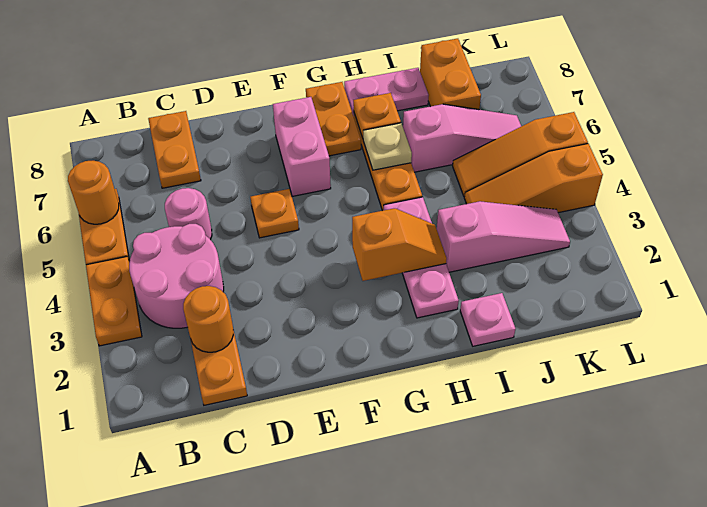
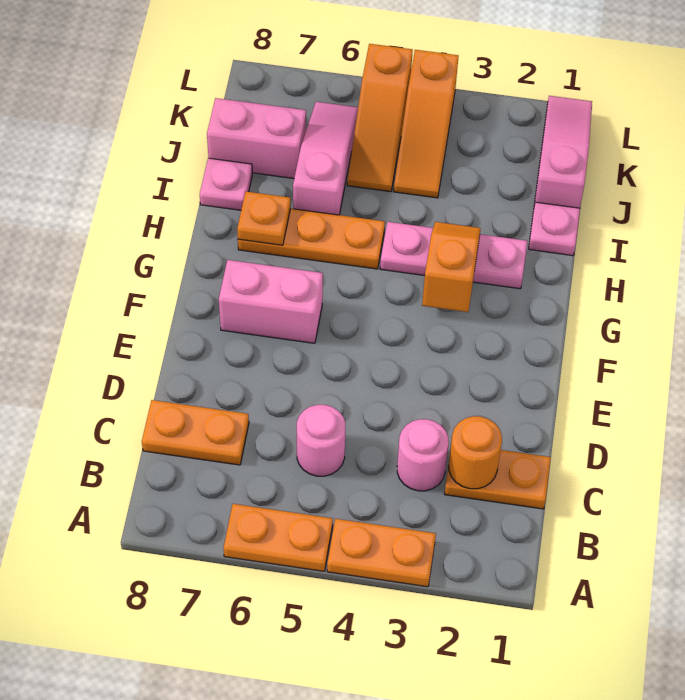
orange 1x1 round brick [68,161,119,224] -> none
pink 2x2 round brick [129,224,224,328] -> pink 1x1 round brick [397,419,449,491]
orange 1x1 plate [250,189,299,238] -> none
orange 1x2 plate [306,82,361,156] -> none
tan 1x1 plate [363,123,412,170] -> none
pink 1x2 plate [344,68,429,116] -> pink 1x1 plate [200,158,252,210]
pink 1x3 slope [437,201,570,272] -> pink 1x3 slope moved to [535,96,592,208]
orange 1x2 brick [420,39,481,110] -> pink 1x2 brick [207,98,306,178]

